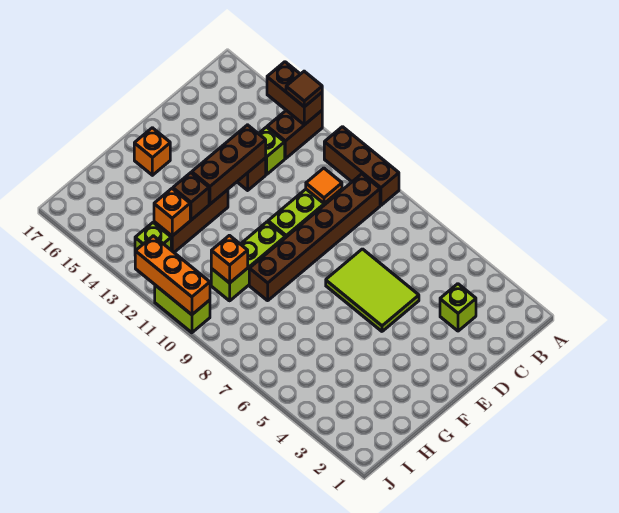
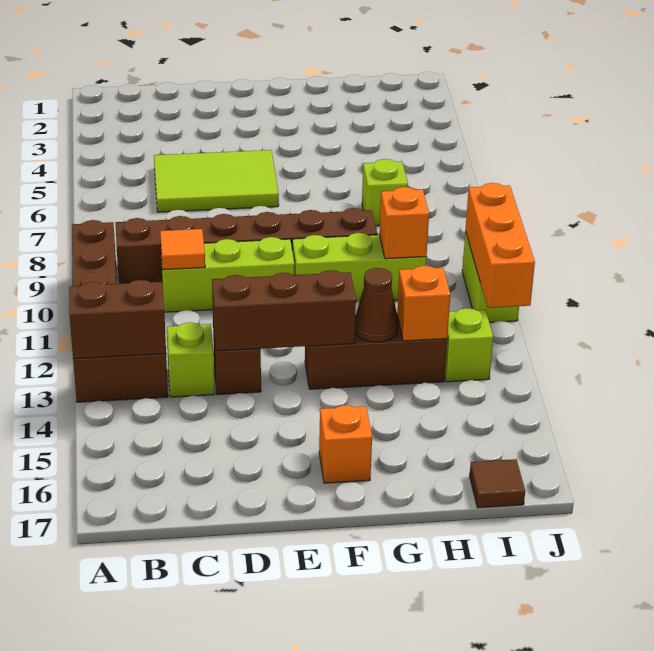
brown 1x2 brick [267,62,322,125] -> brown 1x2 brick turned to [69,280,166,359]
brown 1x1 tile [286,71,322,107] -> brown 1x1 tile moved to [470,459,525,508]
lime 1x1 brick [440,284,476,331] -> lime 1x1 brick moved to [362,159,408,226]
lime 2x3 tile [326,249,419,331] -> lime 2x3 tile turned to [154,150,279,212]
brown 1x1 brick [173,173,209,220] -> brown 1x1 cone [355,268,398,342]

